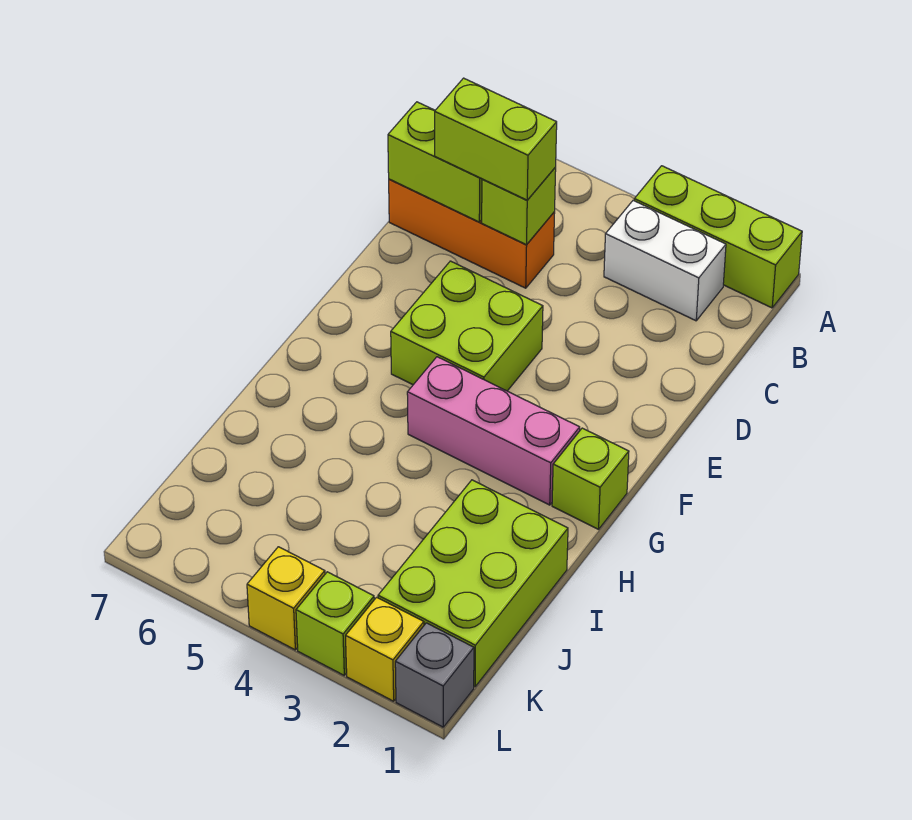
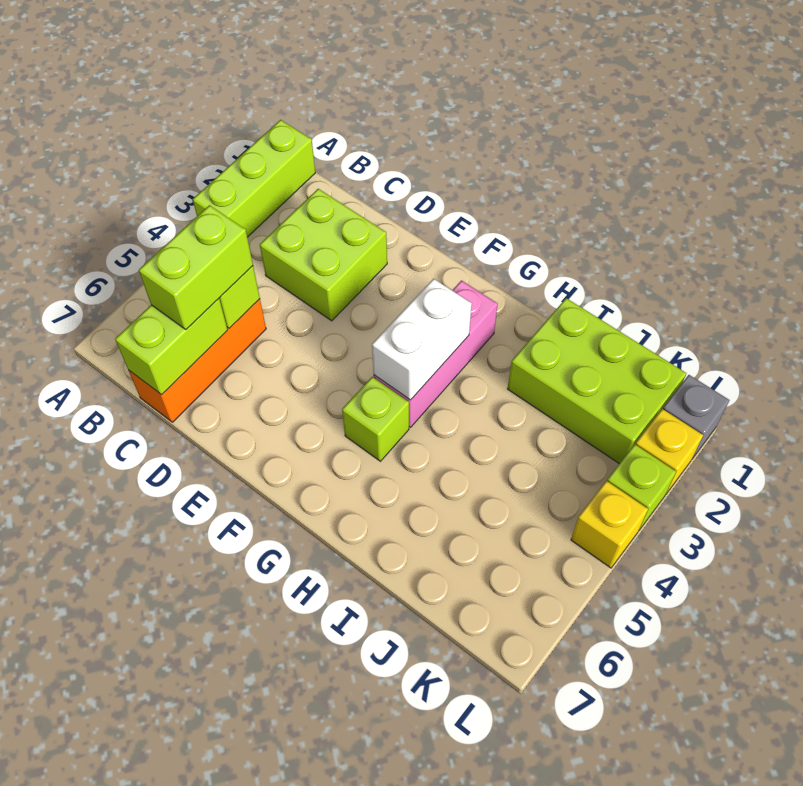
white 1x2 brick [604,200,726,321] -> white 1x2 brick moved to [372,279,472,400]
lime 2x2 brick [391,261,543,391] -> lime 2x2 brick moved to [260,189,387,321]
lime 1x1 brick [552,428,629,529] -> lime 1x1 brick moved to [342,377,409,461]

